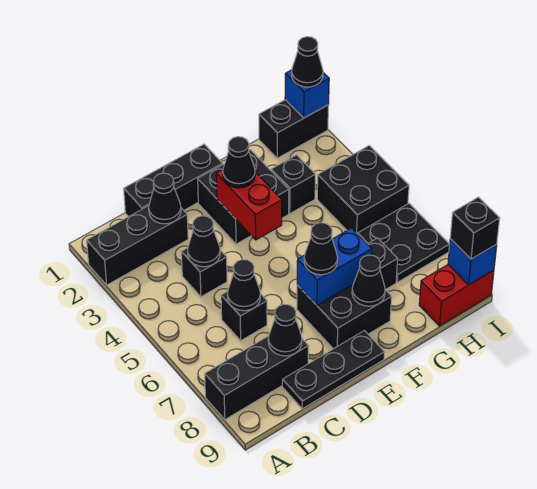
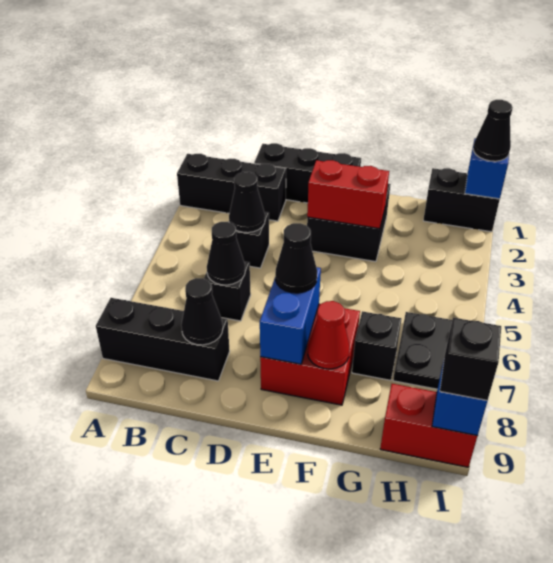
black 1x1 cone [149,173,181,224] -> none
black 1x3 plate [282,331,385,409] -> none
red 1x2 brick [216,170,282,240] -> red 1x2 brick turned to [307,160,389,229]
black 1x1 cone [223,137,255,188] -> none
black 2x2 brick [297,285,392,349] -> red 2x2 brick [260,304,360,405]
blue 1x2 brick [297,228,372,305] -> blue 1x2 brick turned to [260,267,321,364]
black 1x1 cone [352,255,385,306] -> red 1x1 cone [308,301,350,369]
black 1x1 brick [271,155,316,213] -> none
black 2x2 brick [317,146,409,234] -> none

